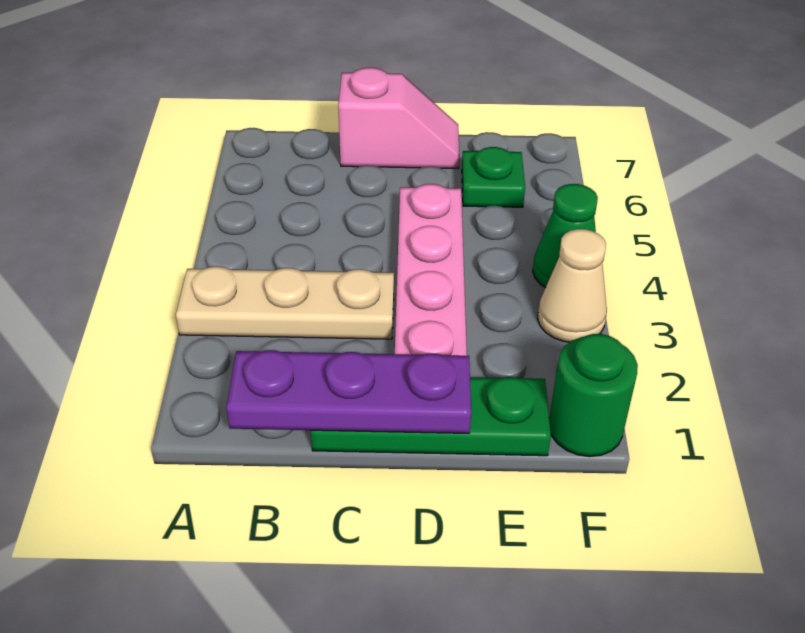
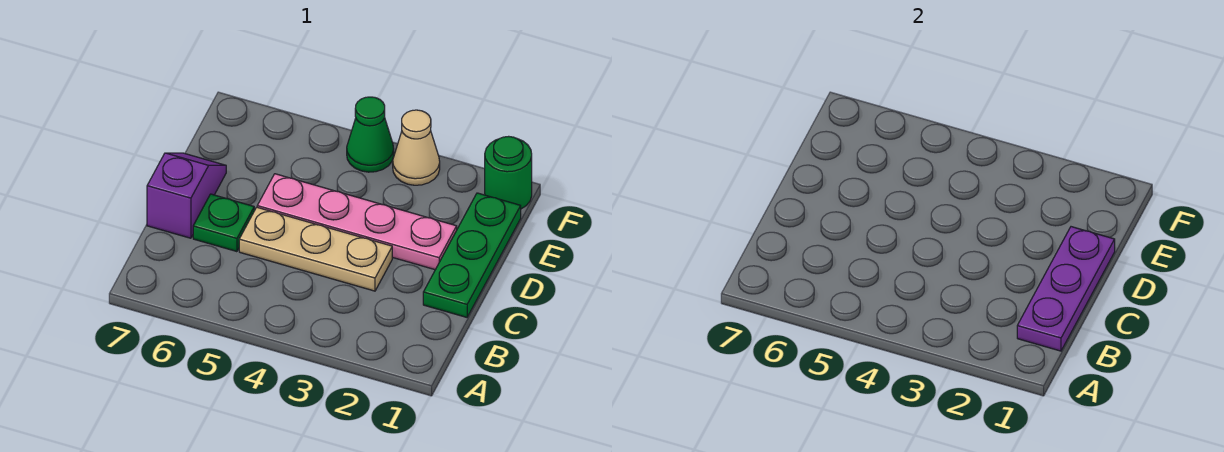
tan 1x3 plate [176,266,394,339] -> tan 1x3 plate turned to [239,207,392,291]
pink 1x2 slope [338,68,459,168] -> purple 1x2 slope [147,153,226,238]
green 1x1 plate [462,147,525,207] -> green 1x1 plate moved to [193,194,254,252]

